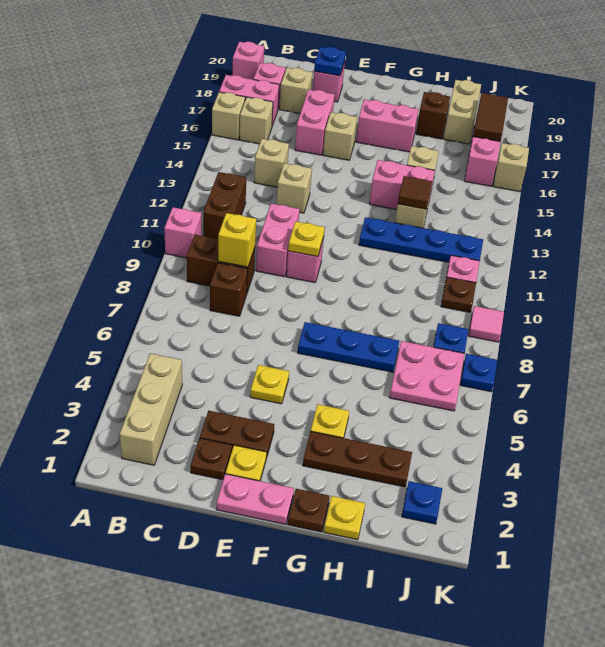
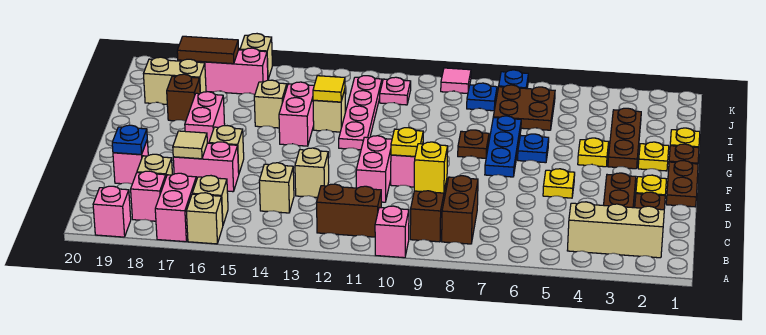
brown 1x1 brick [210,263,248,316] -> brown 1x2 brick [442,176,478,244]
pink 1x2 brick [256,204,299,277] -> pink 1x2 brick turned to [356,136,392,202]
none -> tan 1x1 tile [173,131,207,159]
pink 1x2 plate [216,474,294,524] -> brown 1x2 plate [666,161,698,207]
none -> yellow 1x1 plate [638,142,669,171]
blue 1x4 plate [359,217,483,262] -> pink 1x4 plate [339,76,382,150]
brown 1x1 tile [398,176,432,209] -> yellow 1x1 tile [313,76,345,102]
pink 2x2 plate [390,341,465,411] -> brown 2x2 plate [493,85,555,130]
blue 1x1 plate [402,481,442,524] -> blue 1x1 plate moved to [518,134,549,163]
brown 1x1 plate [441,277,476,312] -> brown 1x1 plate moved to [458,130,489,158]

